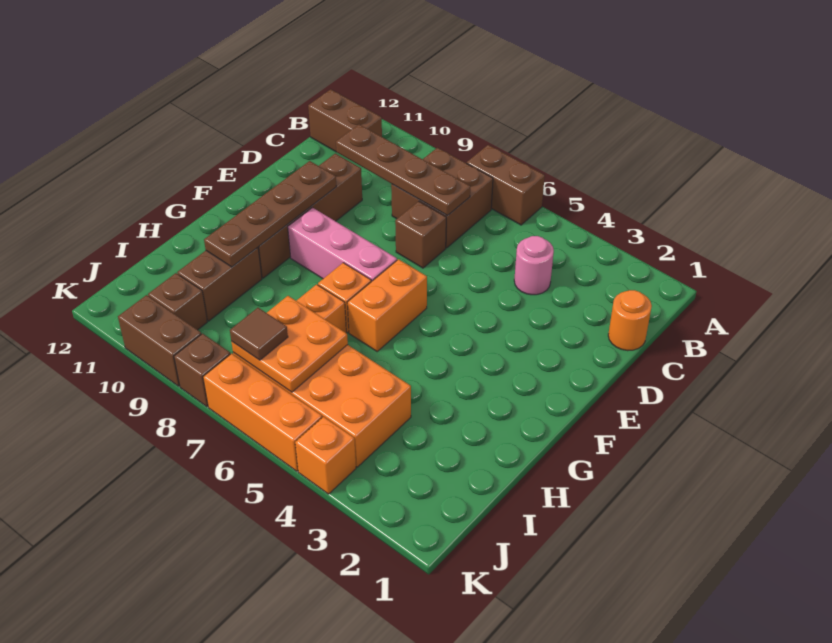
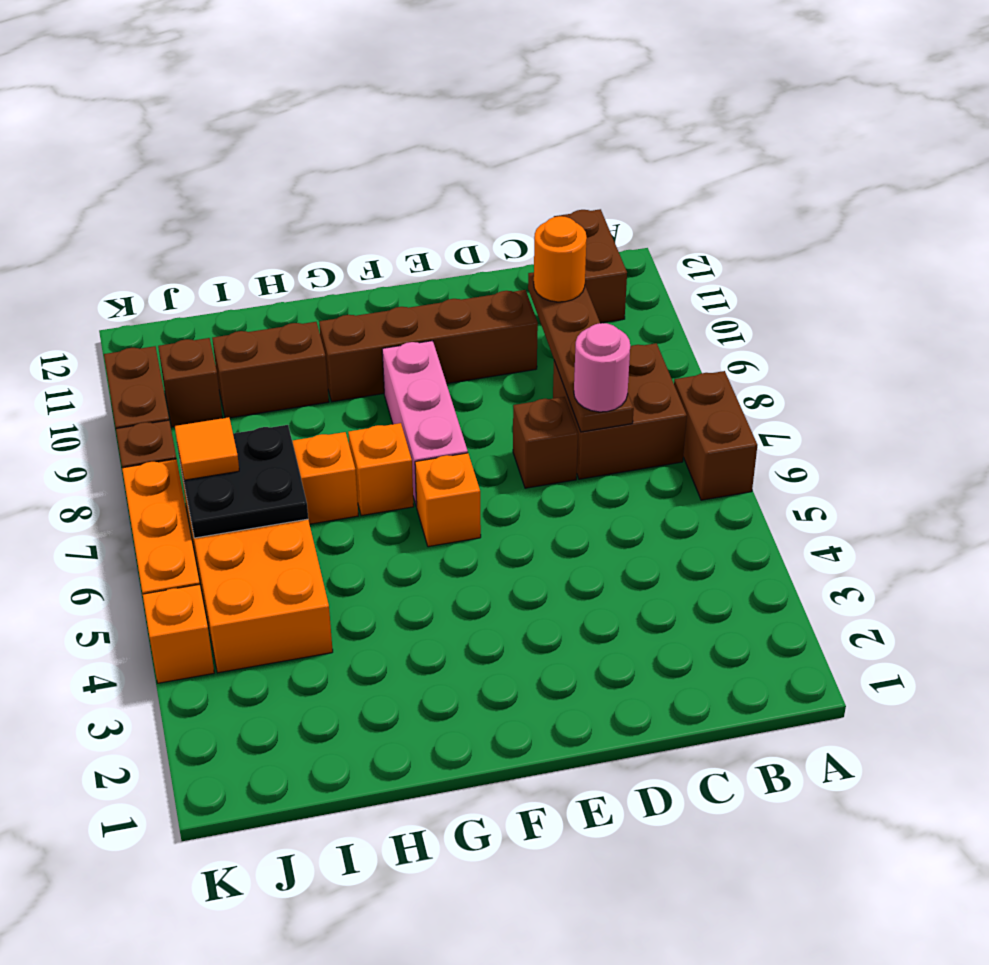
orange 1x1 round brick [608,290,652,351] -> orange 1x1 round brick moved to [534,216,587,302]
pink 1x1 round brick [514,236,554,295] -> pink 1x1 round brick moved to [574,323,630,412]
brown 1x4 plate [204,161,336,267] -> none
orange 1x2 brick [347,259,427,351] -> orange 1x1 brick [415,453,481,547]
orange 2x2 plate [231,296,348,392] -> black 2x2 plate [178,425,308,538]
brown 1x1 tile [230,308,288,360] -> orange 1x1 tile [175,417,239,480]

